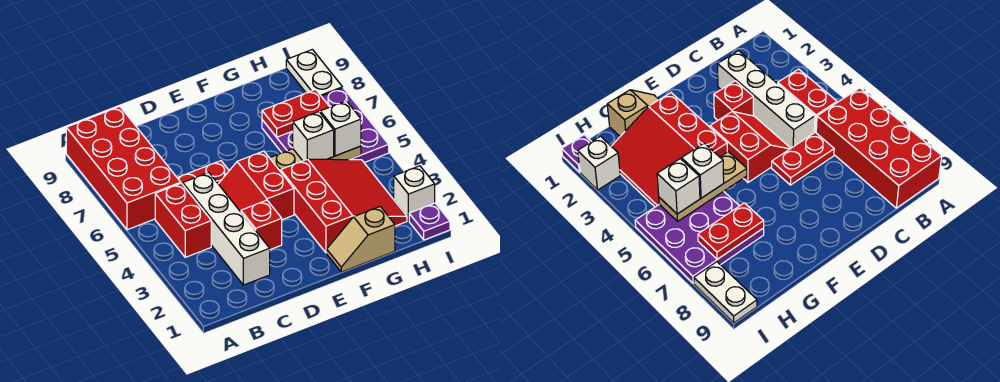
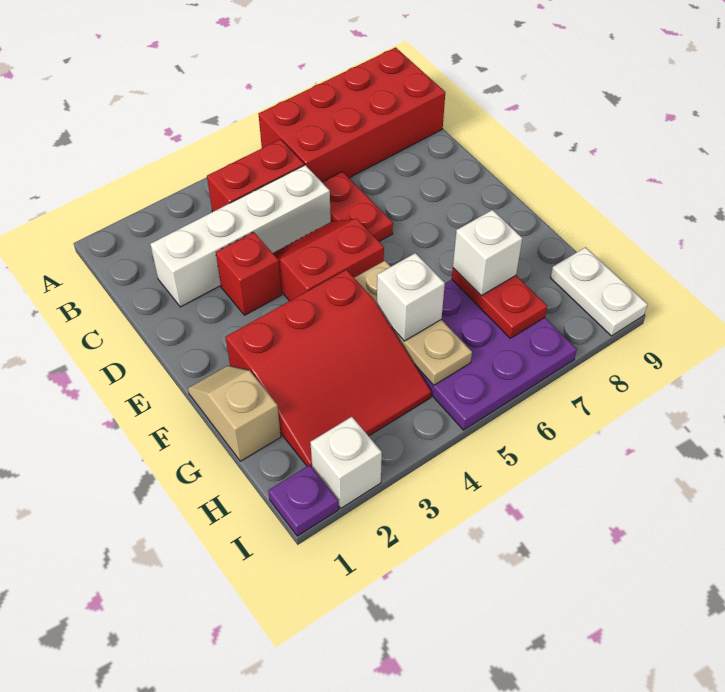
white 1x1 brick [320,101,361,156] -> white 1x1 brick moved to [453,210,522,296]
white 1x2 plate [286,49,343,96] -> white 1x2 plate turned to [551,247,648,336]

